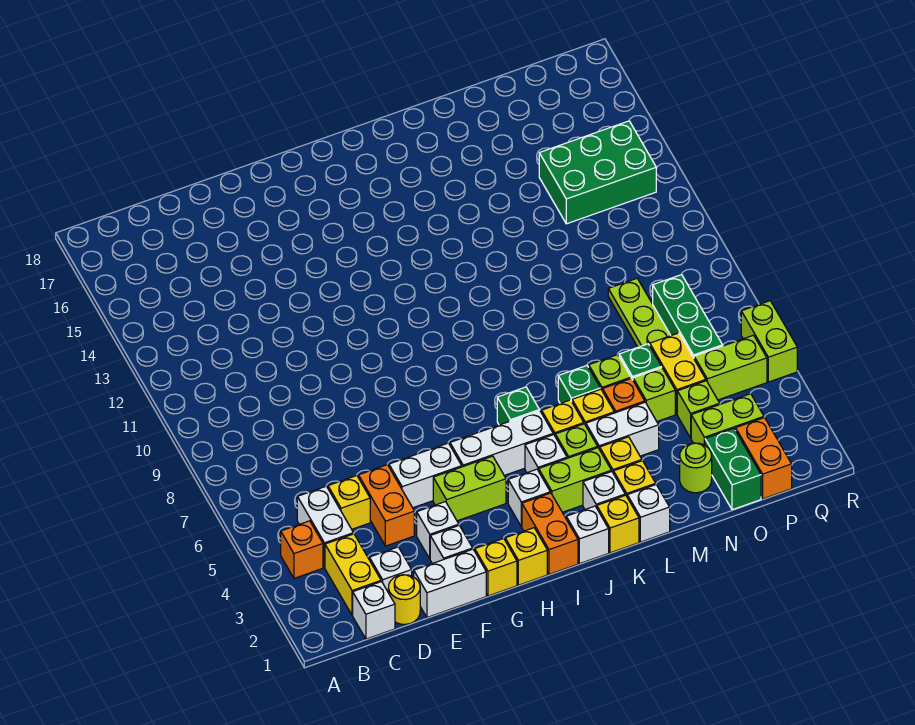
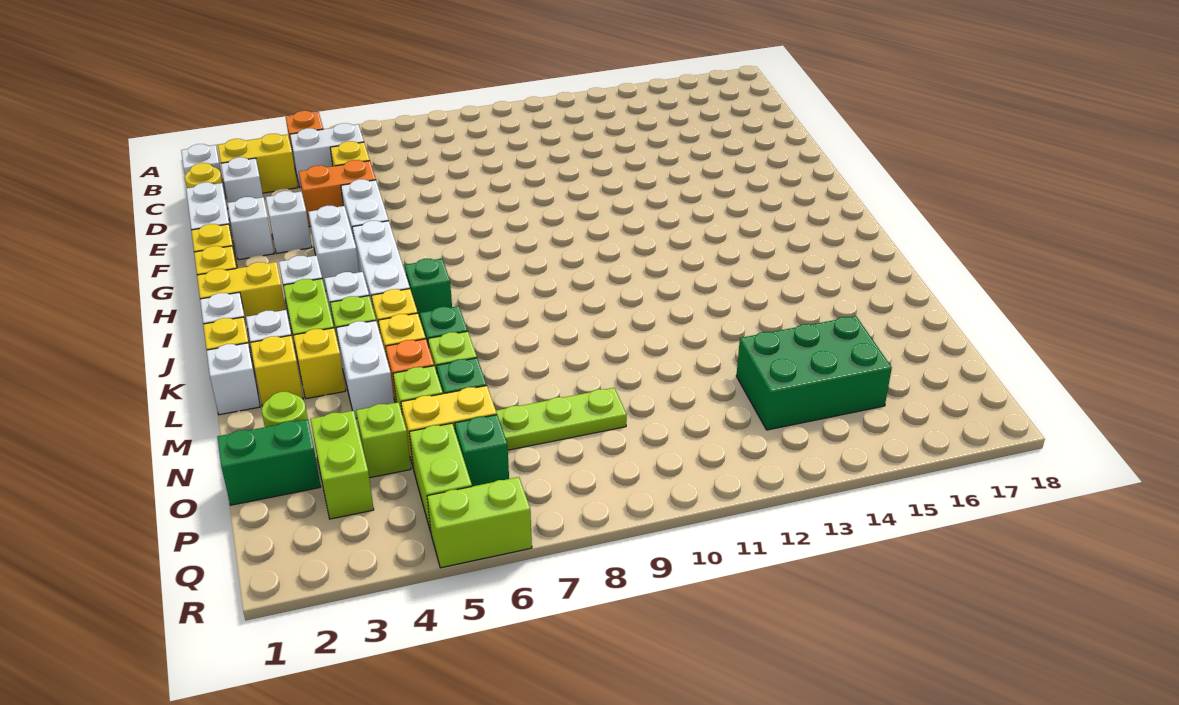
lime 1x2 brick [433,456,506,521] -> white 1x2 brick [308,206,359,291]
orange 1x2 brick [522,493,578,574] -> yellow 1x2 brick [197,262,286,329]
green 2x3 brick [539,121,656,224] -> green 2x3 brick turned to [736,316,892,430]
orange 1x2 brick [736,417,792,499] -> none
green 1x3 brick [653,275,723,358] -> green 1x1 brick [455,415,509,486]

